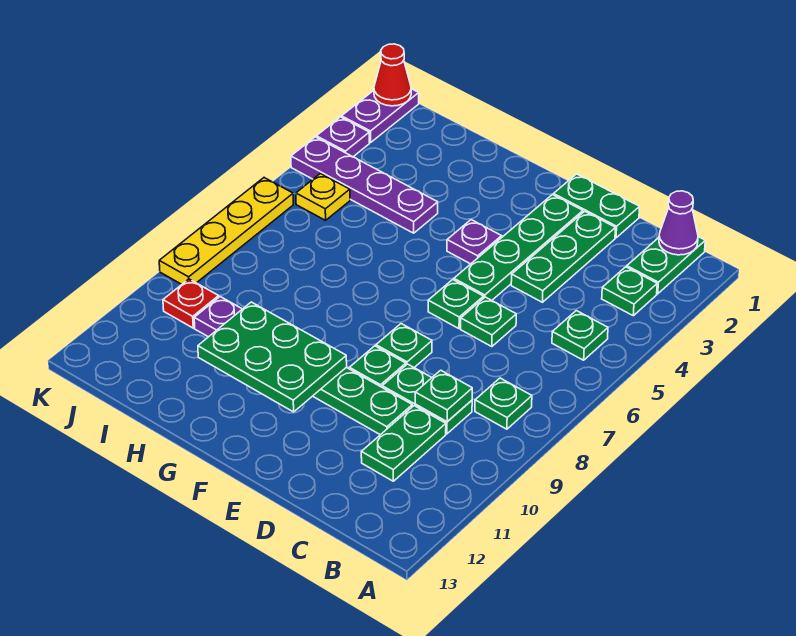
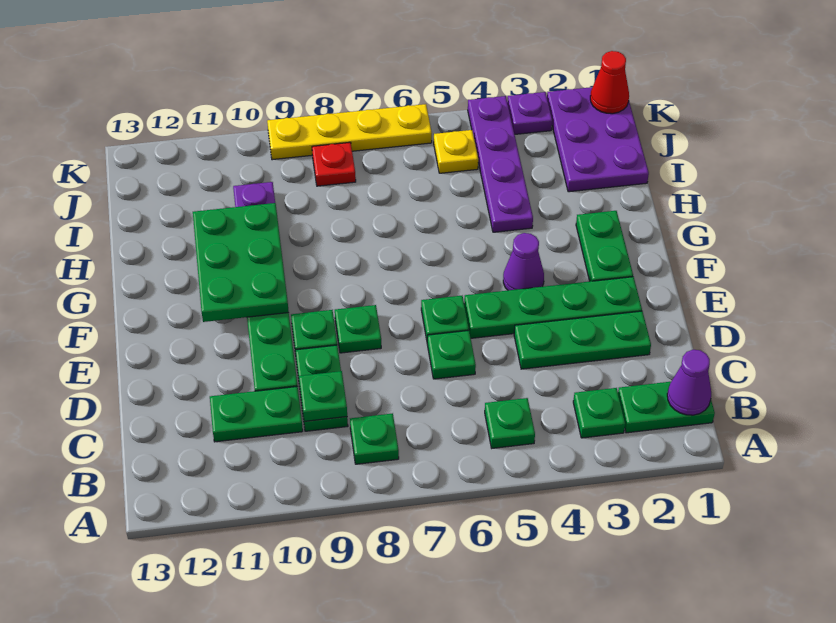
green 1x2 plate [554,174,640,238] -> green 1x2 plate moved to [576,211,633,281]
purple 1x1 plate [447,220,502,264] -> purple 1x1 cone [503,233,544,290]
red 1x1 plate [163,279,219,328] -> red 1x1 plate moved to [312,142,356,186]
purple 1x2 plate [342,89,419,143] -> purple 2x3 plate [547,87,649,192]

